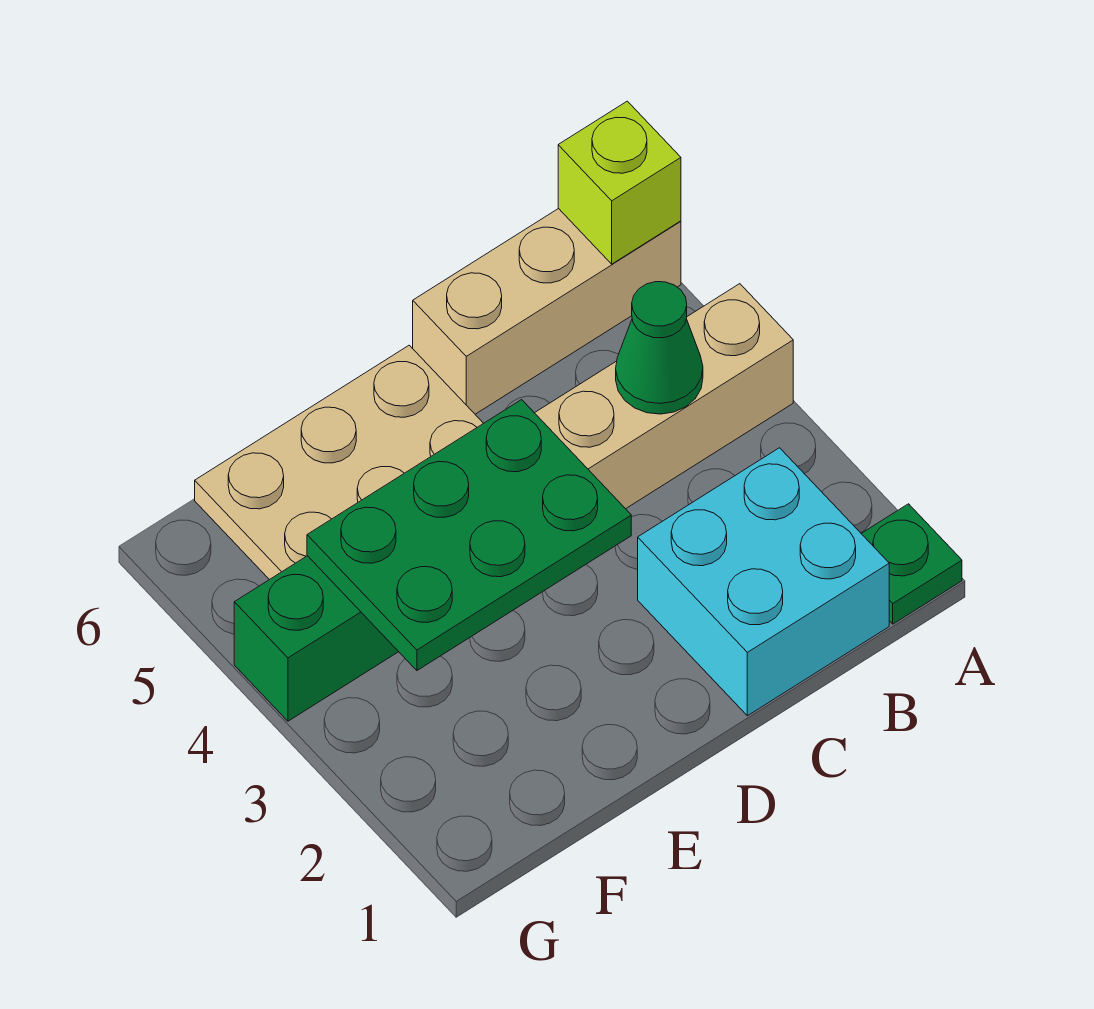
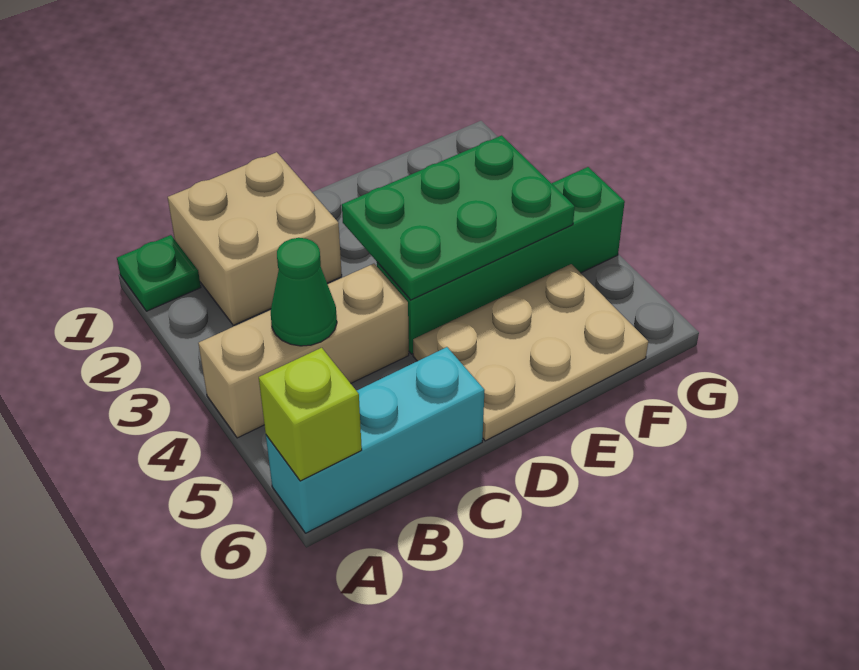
tan 1x3 brick [413,208,681,414] -> cyan 1x3 brick [266,347,484,533]
cyan 2x2 brick [638,448,889,716] -> tan 2x2 brick [168,152,342,325]

